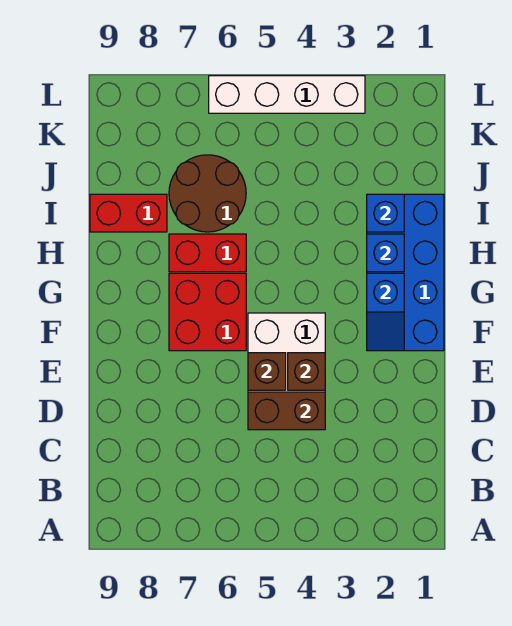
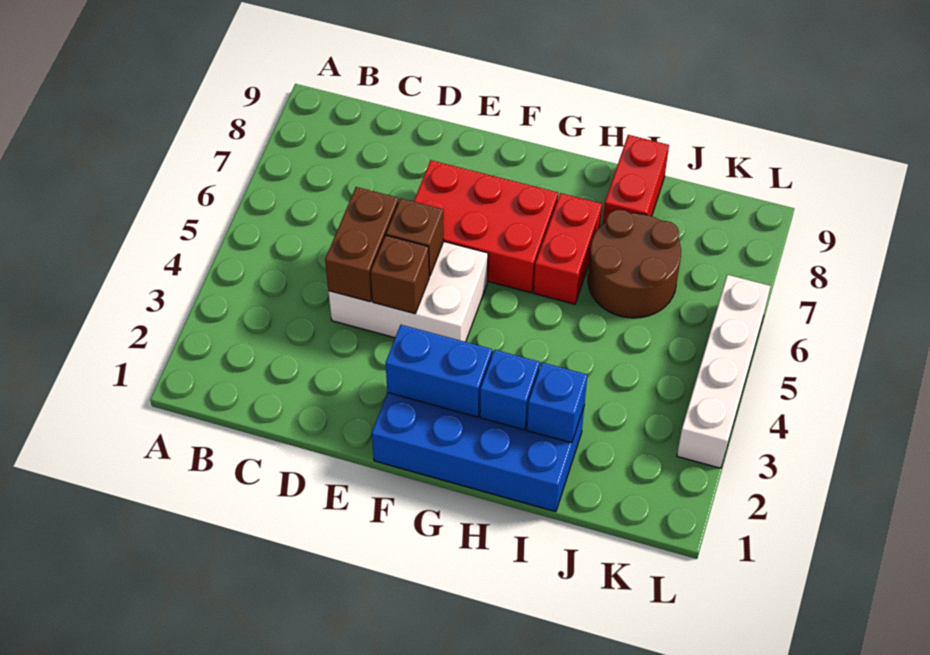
blue 1x2 slope [367,273,404,351] -> blue 1x2 brick [386,325,492,417]
red 2x2 brick [169,273,246,351] -> red 2x3 brick [414,160,558,293]

